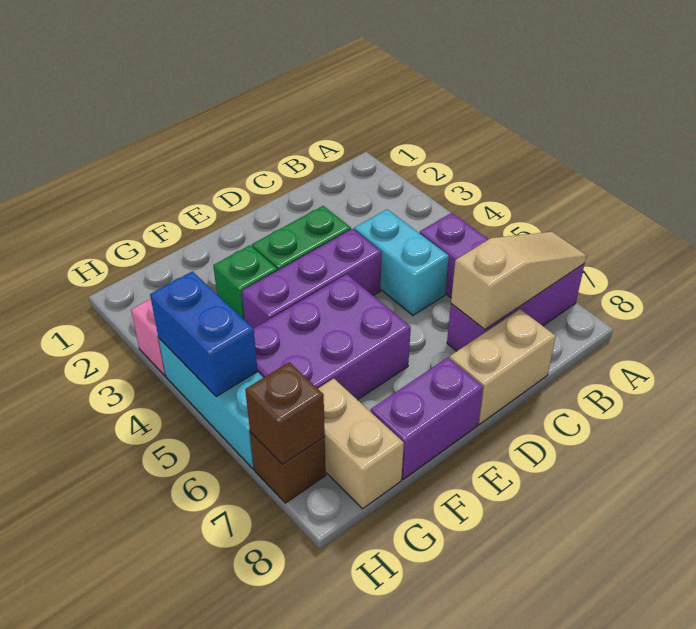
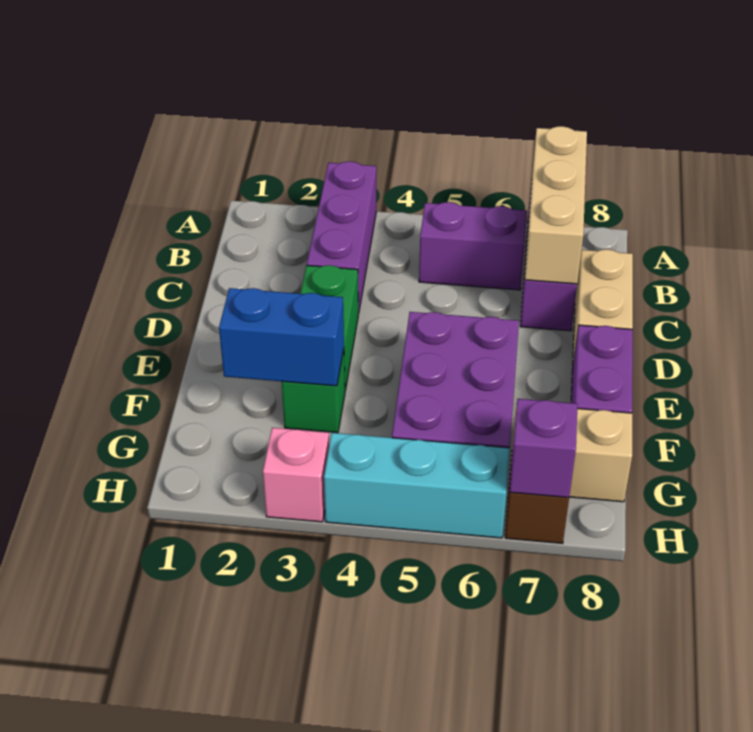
tan 1x3 slope [451,232,586,329] -> tan 1x3 brick [525,126,587,284]
cyan 1x2 brick [354,209,449,315] -> none
purple 1x3 brick [242,229,382,329] -> purple 1x3 brick moved to [307,161,376,314]
blue 1x2 brick [150,271,258,397] -> blue 1x2 brick moved to [219,288,344,386]
brown 1x1 brick [245,362,325,464] -> purple 1x1 brick [510,399,578,498]

